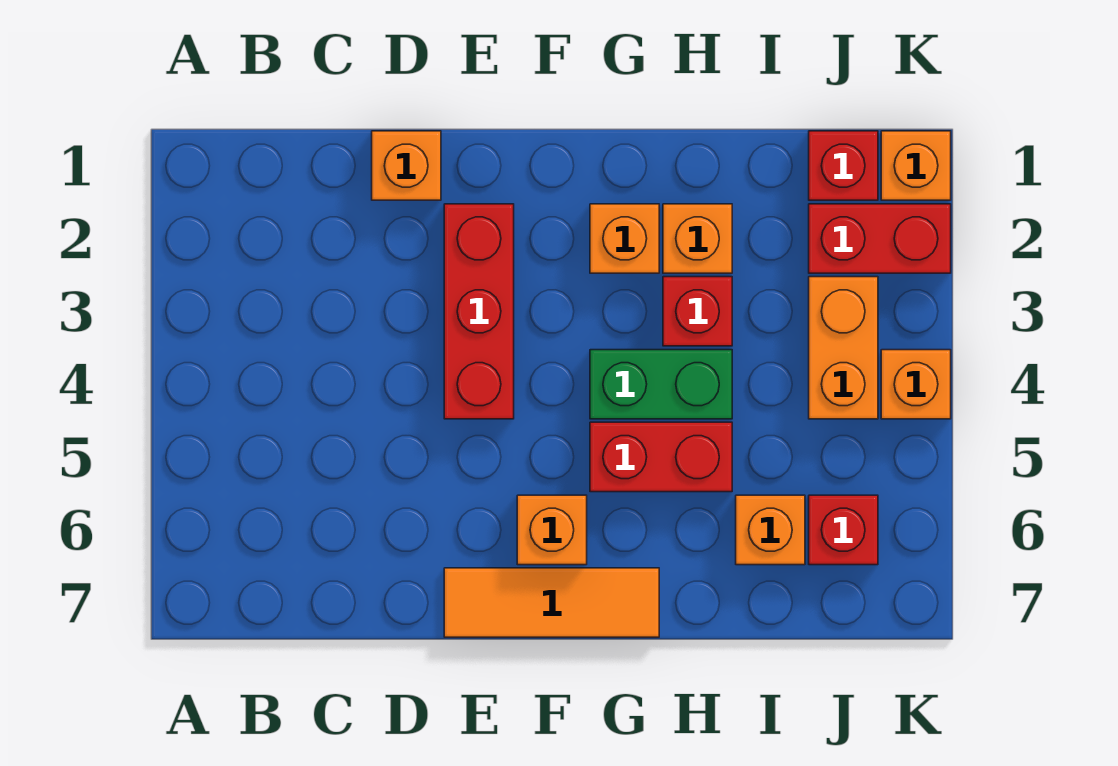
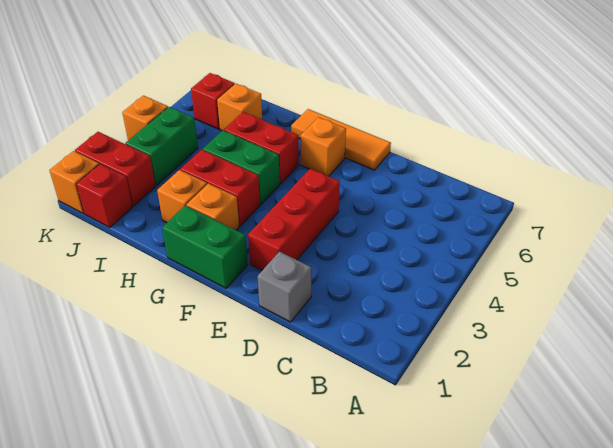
orange 1x1 brick [372,131,441,200] -> grey 1x1 brick [258,252,311,322]
none -> green 1x2 brick [162,206,248,288]
red 1x1 brick [663,277,732,346] -> red 1x2 brick [181,150,260,226]
orange 1x2 brick [809,277,878,419] -> green 1x2 brick [125,107,198,185]

